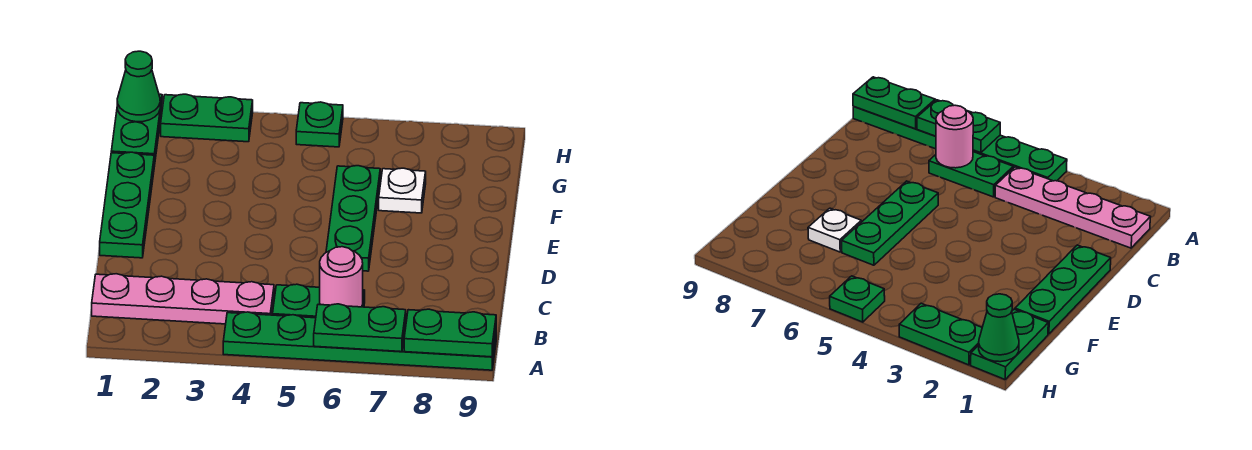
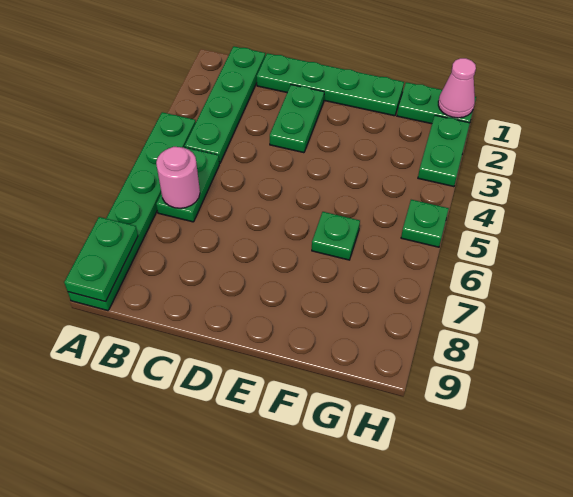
green 1x2 plate [314,304,406,352] -> green 1x2 plate moved to [270,85,324,153]
pink 1x4 plate [92,274,274,324] -> green 1x4 plate [185,46,265,164]
green 1x3 plate [100,152,154,258] -> green 1x4 plate [257,53,404,116]
green 1x3 plate [326,166,380,271] -> green 1x1 plate [312,212,360,260]
white 1x1 plate [379,168,426,213] -> none
green 1x1 cone [117,51,160,122] -> pink 1x1 cone [438,58,476,118]

